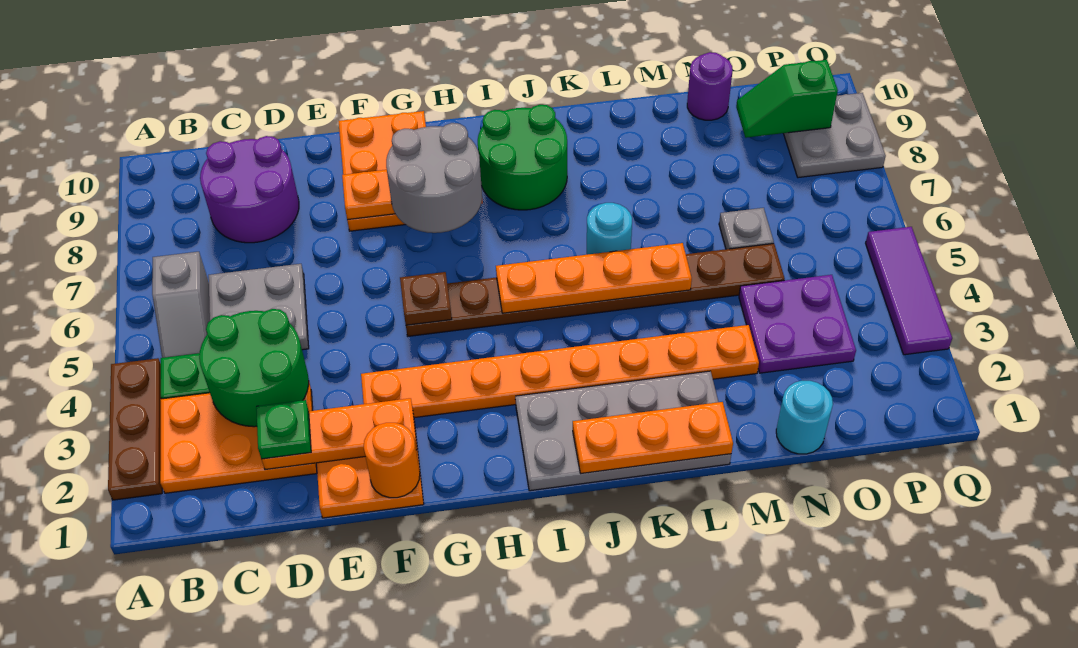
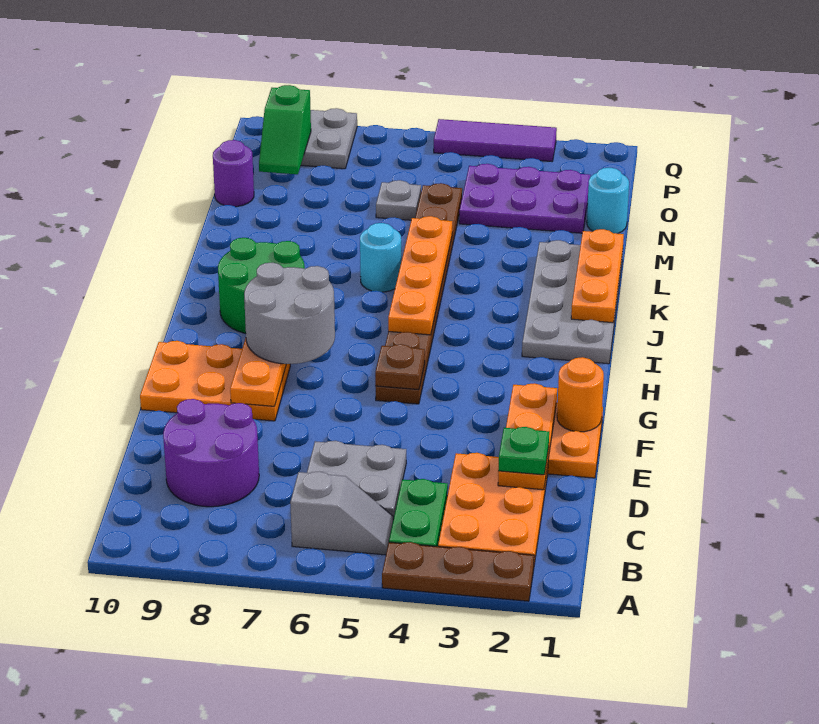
green 2x2 round brick [199,309,309,427] -> none
orange 1x8 plate [361,325,759,418] -> none
purple 2x2 plate [739,275,856,373] -> purple 2x3 plate [459,164,590,233]

